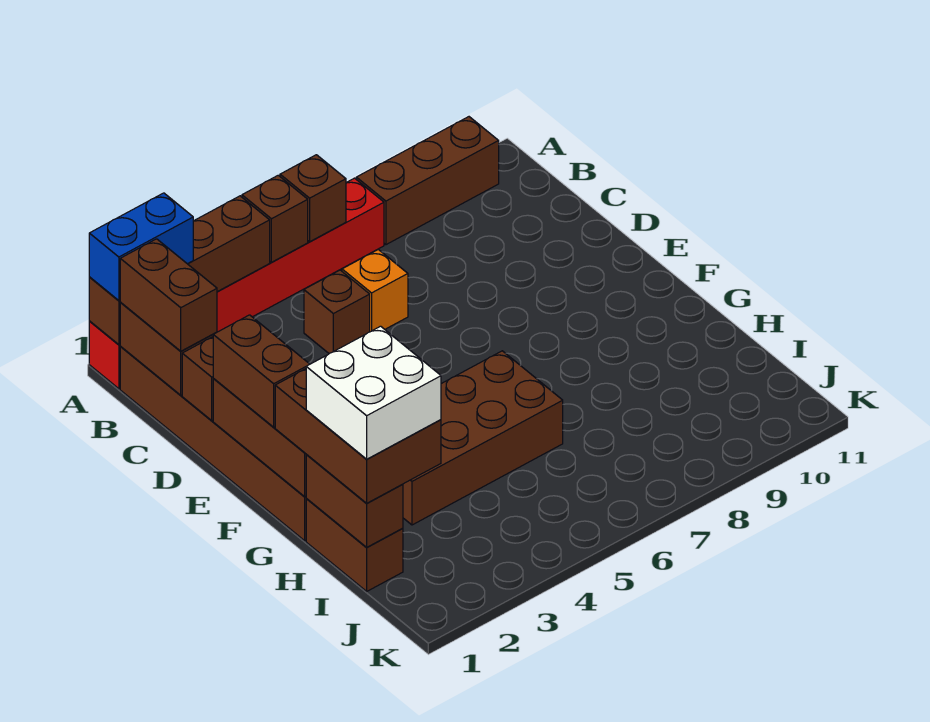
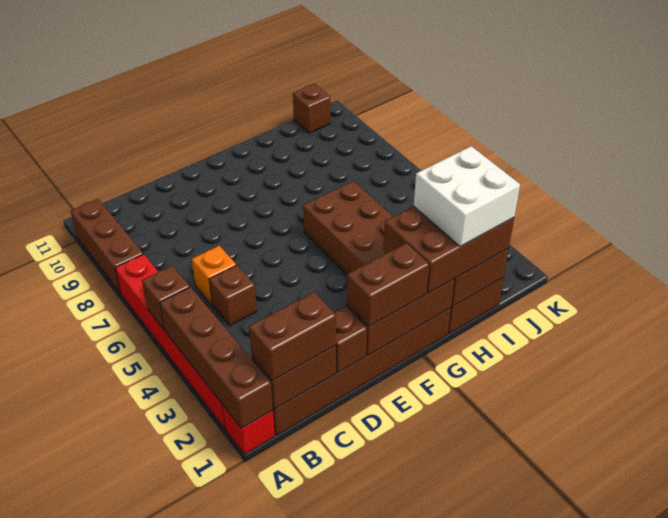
blue 1x2 brick [89,193,193,301] -> none
brown 1x1 brick [280,155,346,242] -> brown 1x1 brick moved to [293,84,331,133]

